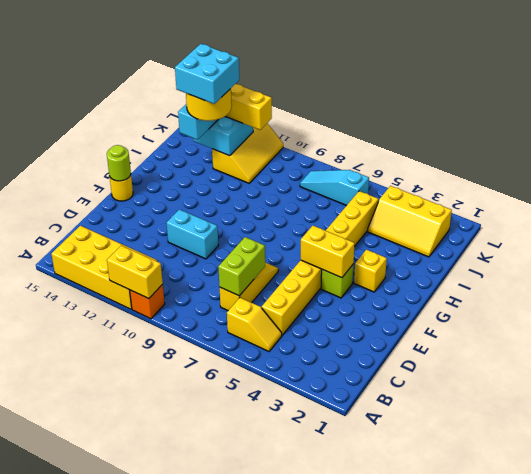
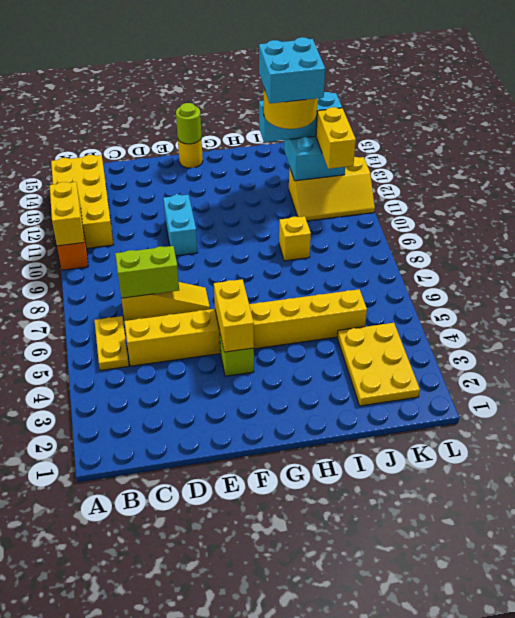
yellow 1x2 slope [227,298,282,352] -> yellow 1x2 plate [95,316,129,371]
yellow 1x1 brick [354,250,387,292] -> yellow 1x1 brick moved to [279,216,311,261]
yellow 2x3 slope [368,186,452,257] -> yellow 2x3 plate [337,323,420,406]
cyan 1x3 slope [300,170,369,206] -> none

